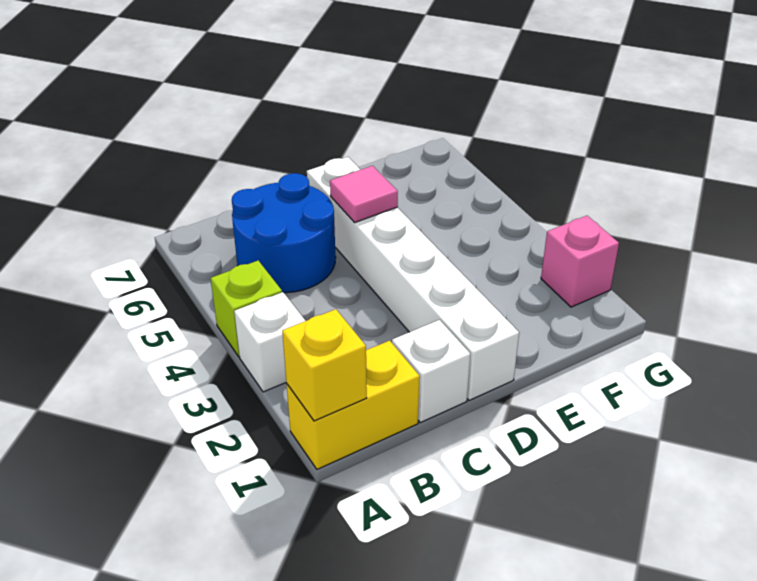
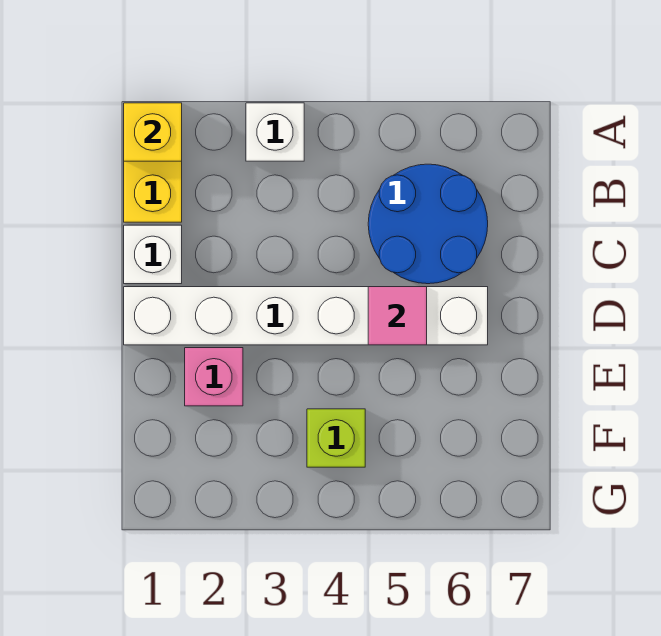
lime 1x1 brick [211,261,282,357] -> lime 1x1 brick moved to [307,409,365,467]
pink 1x1 brick [541,216,619,307] -> pink 1x1 brick moved to [185,348,243,406]

